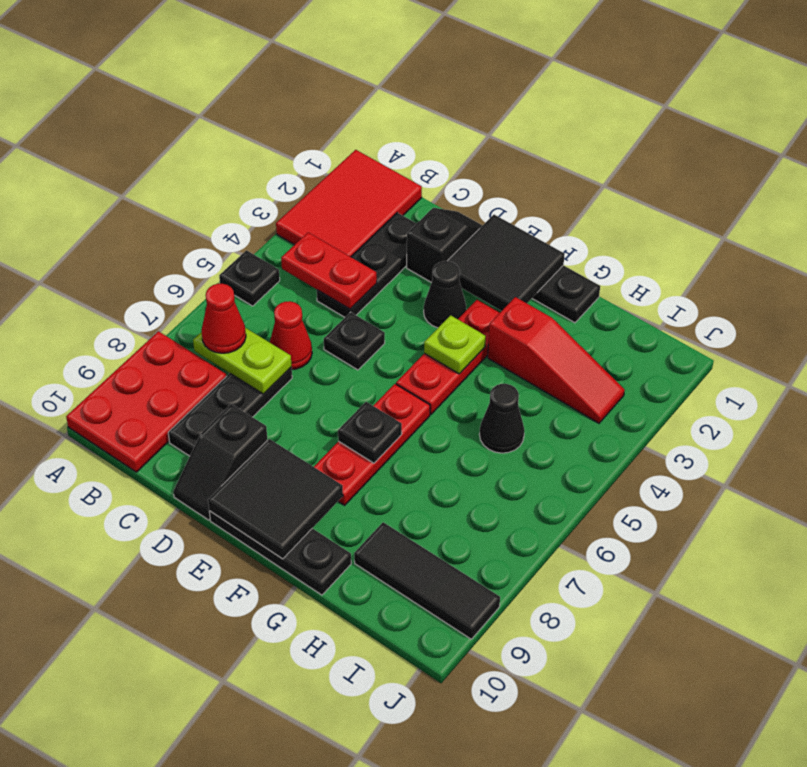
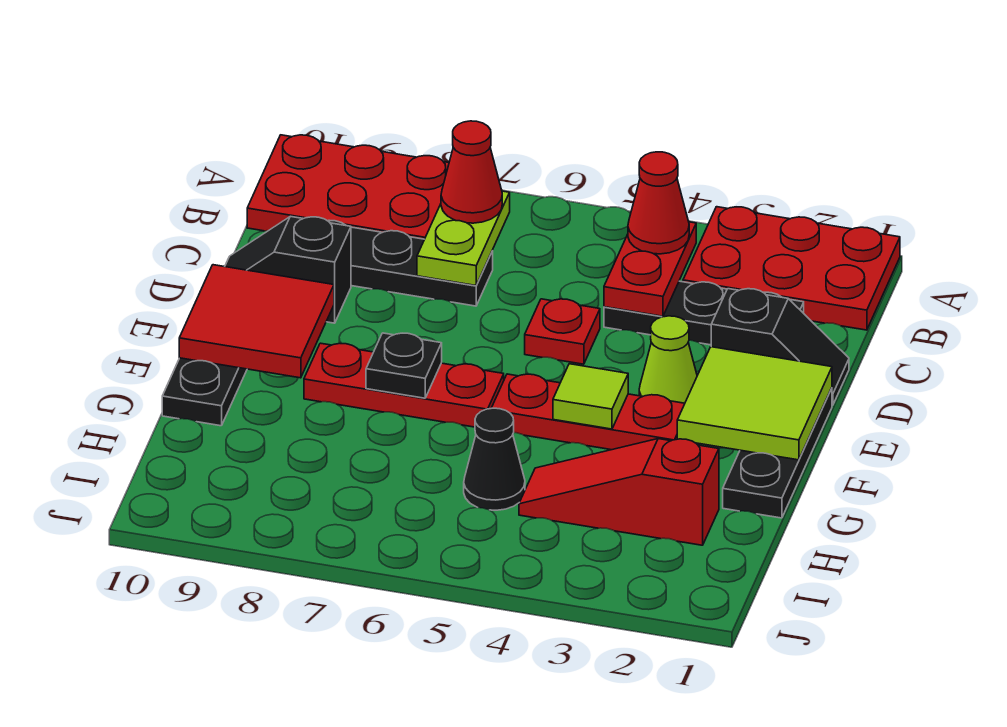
red 2x3 tile [276,150,422,257] -> red 2x3 plate [683,207,900,330]
black 1x1 plate [219,250,280,306] -> none
red 1x1 cone [270,301,312,370] -> red 1x1 cone moved to [628,152,689,254]
black 1x1 plate [324,312,385,370] -> red 1x1 plate [525,299,600,364]
black 2x2 tile [448,215,565,311] -> lime 2x2 tile [677,347,832,460]
black 1x1 cone [424,261,466,328] -> lime 1x1 cone [639,316,697,403]
black 2x2 tile [208,439,343,559] -> red 2x2 tile [179,265,334,378]
lime 1x1 plate [424,315,486,374] -> lime 1x1 tile [553,364,628,429]
red 1x3 slope [488,297,625,423] -> red 1x3 slope turned to [519,439,719,545]
black 1x3 tile [354,522,500,639] -> none

